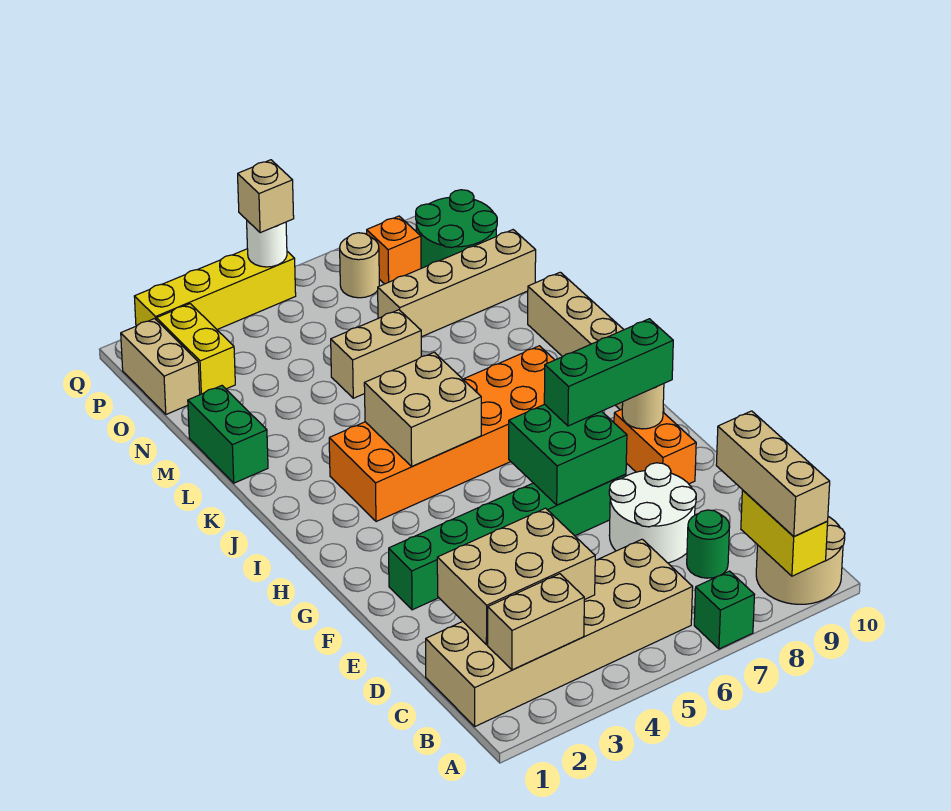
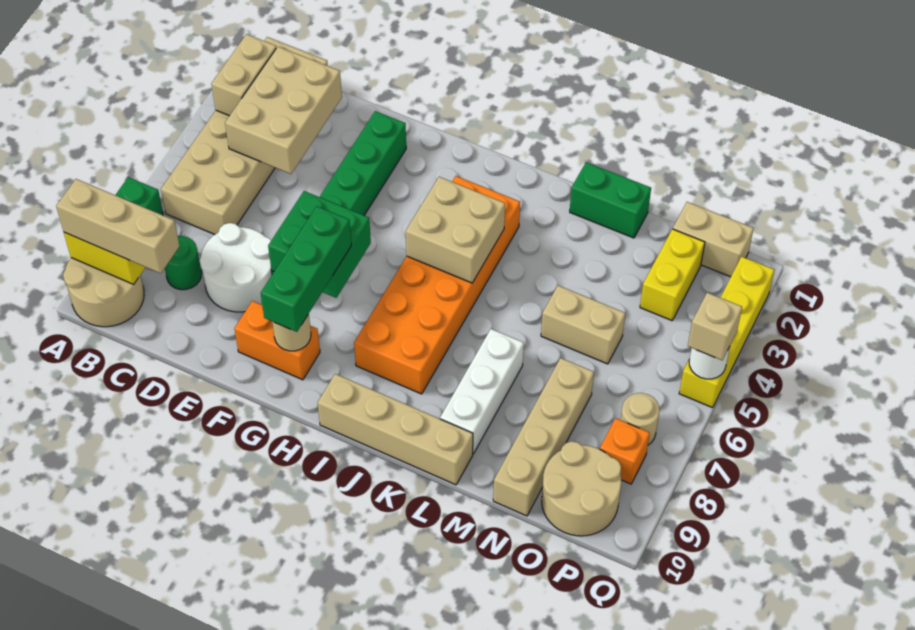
none -> white 1x3 brick [440,329,524,454]
tan 1x2 brick [331,310,421,398] -> tan 1x2 brick turned to [541,285,625,364]
yellow 1x2 brick [157,304,235,395] -> yellow 1x2 brick turned to [640,229,705,321]
green 2x2 round brick [416,190,497,268] -> tan 2x2 round brick [542,441,621,536]

